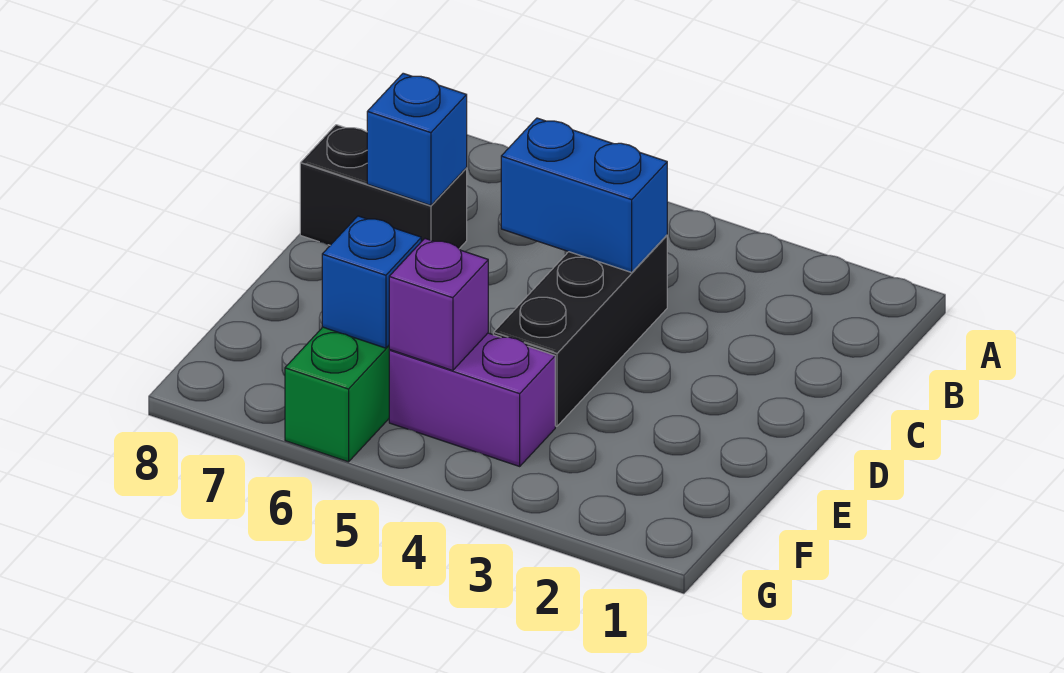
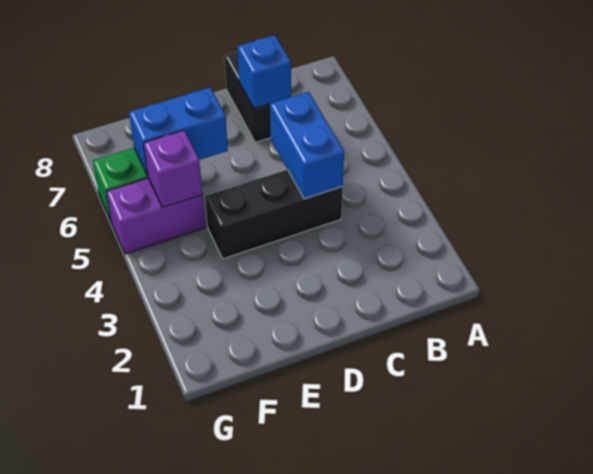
purple 1x2 brick [389,333,555,466] -> purple 1x2 brick turned to [106,178,205,254]
blue 1x1 brick [322,216,421,348] -> blue 1x2 brick [129,87,228,176]

